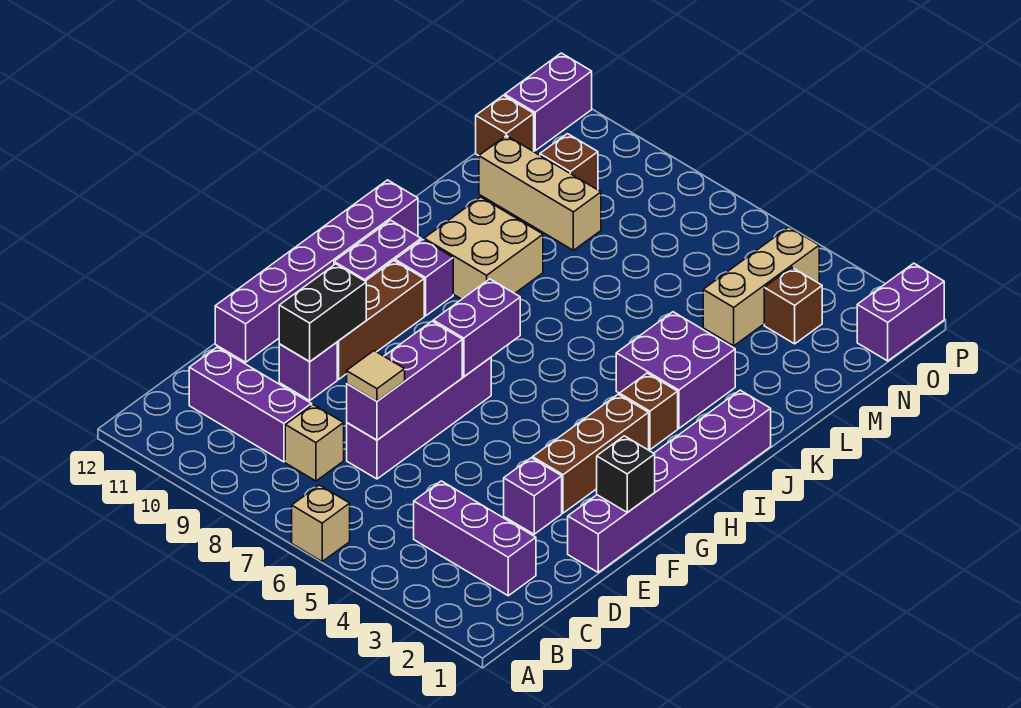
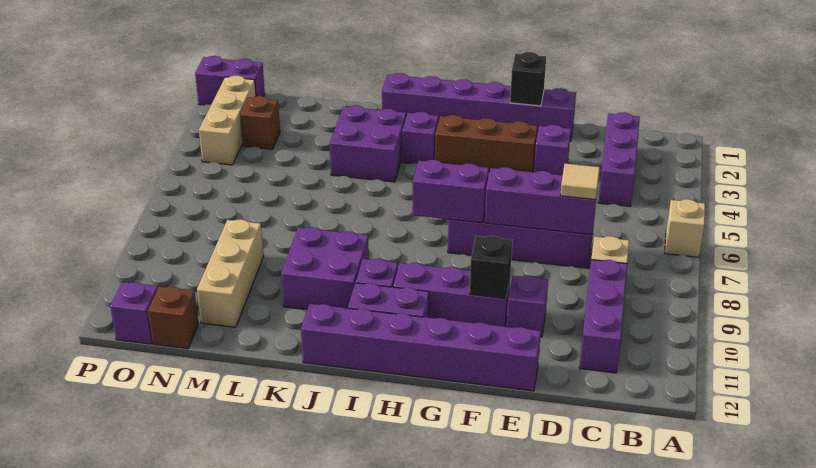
black 1x2 brick [279,264,366,362] -> black 1x1 brick [470,236,512,299]
brown 1x3 brick [337,261,424,379] -> purple 1x3 brick [393,263,510,327]
brown 1x1 brick [619,373,678,450] -> purple 1x1 brick [402,112,439,163]
tan 2x2 brick [424,197,543,299] -> purple 2x2 brick [281,227,369,310]
tan 1x3 brick [703,227,819,346] -> tan 1x3 brick turned to [199,75,256,165]
brown 1x1 brick [540,134,598,190] -> none
purple 1x2 brick [505,53,592,151] -> purple 1x1 brick [110,282,158,344]

